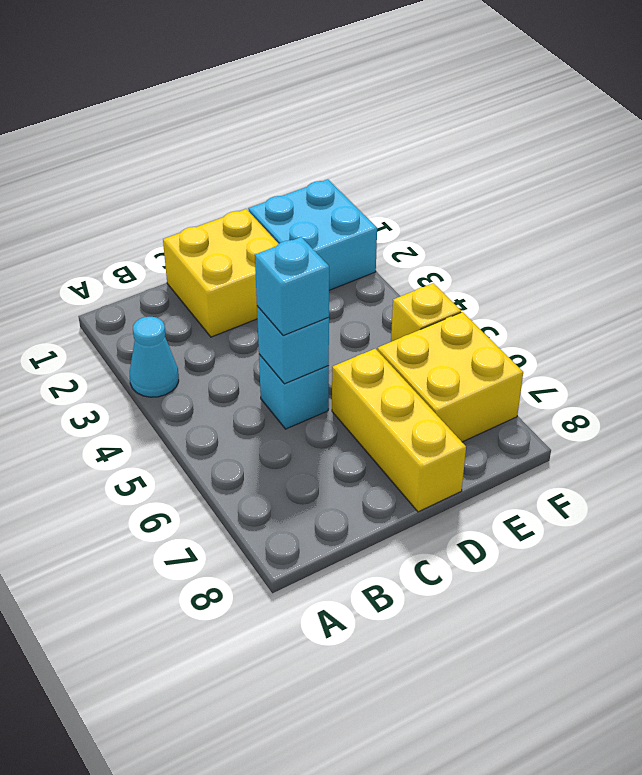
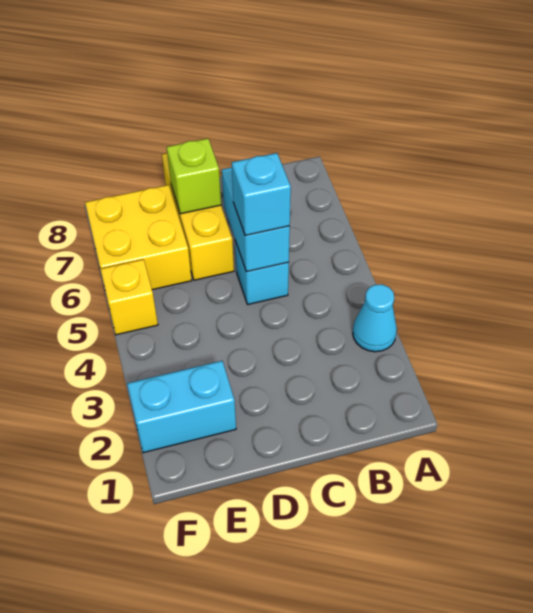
yellow 2x2 brick [163,209,278,337] -> none
cyan 1x1 brick [257,306,329,384] -> cyan 1x2 brick [222,167,290,272]
none -> lime 1x1 brick [167,139,221,214]
cyan 2x2 brick [248,179,377,290] -> cyan 1x2 brick [127,361,236,453]

